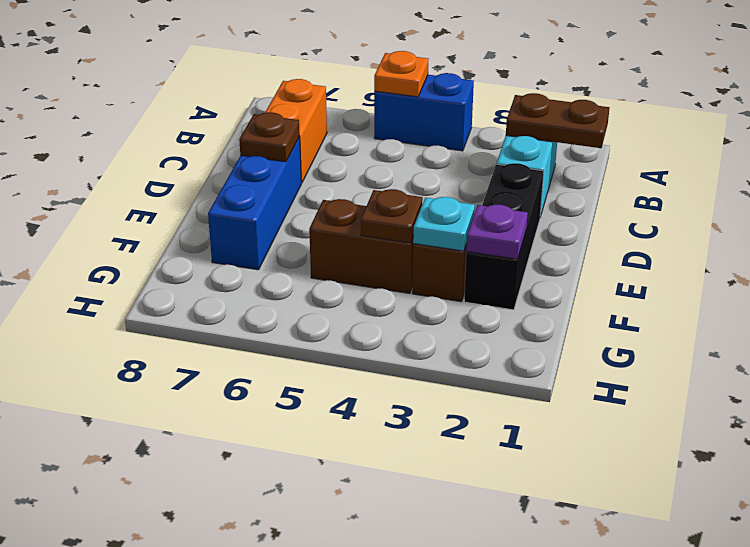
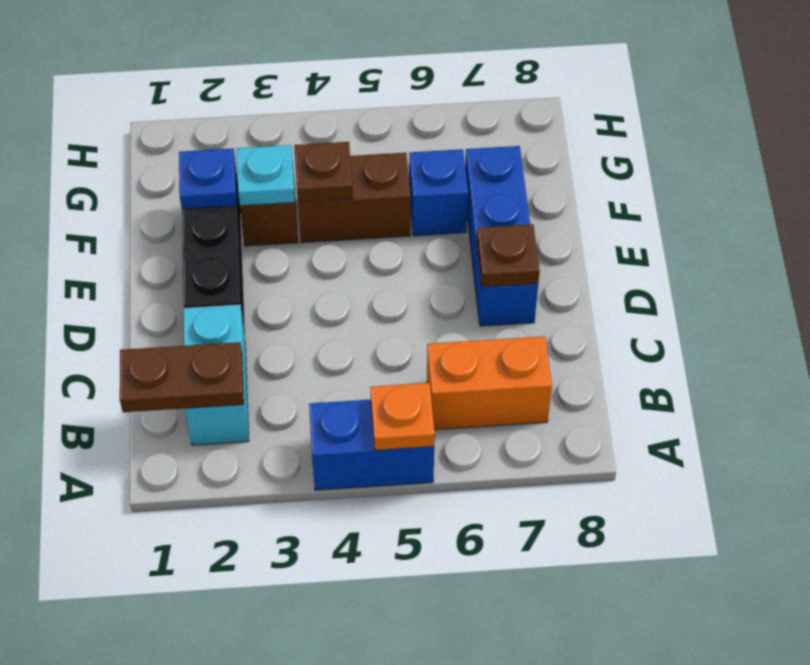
orange 1x2 brick [265,79,327,183] -> orange 1x2 brick turned to [427,336,552,430]
purple 1x1 plate [466,204,528,259] -> blue 1x1 plate [179,148,237,209]
none -> blue 1x1 brick [409,149,468,236]

